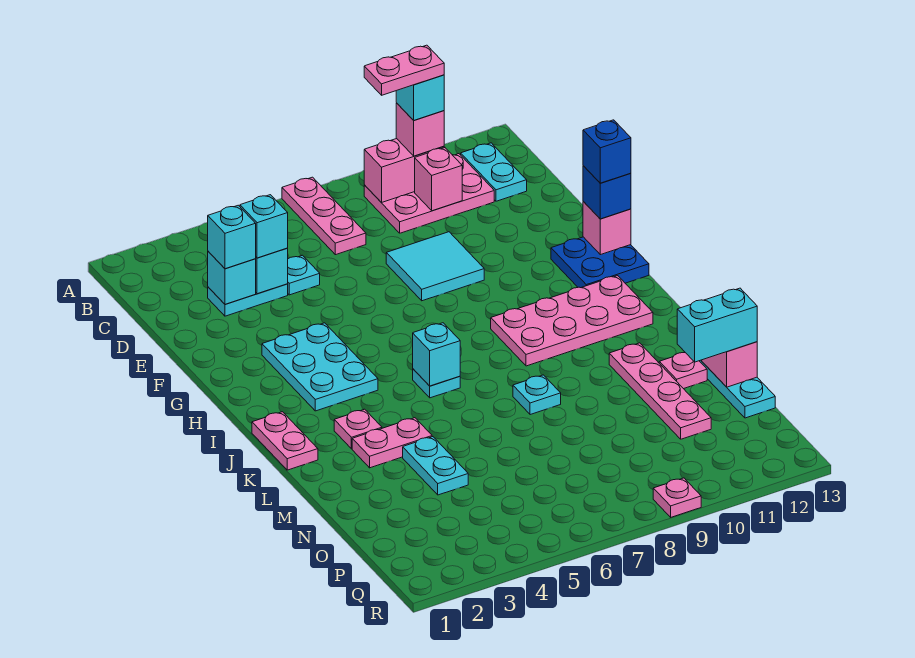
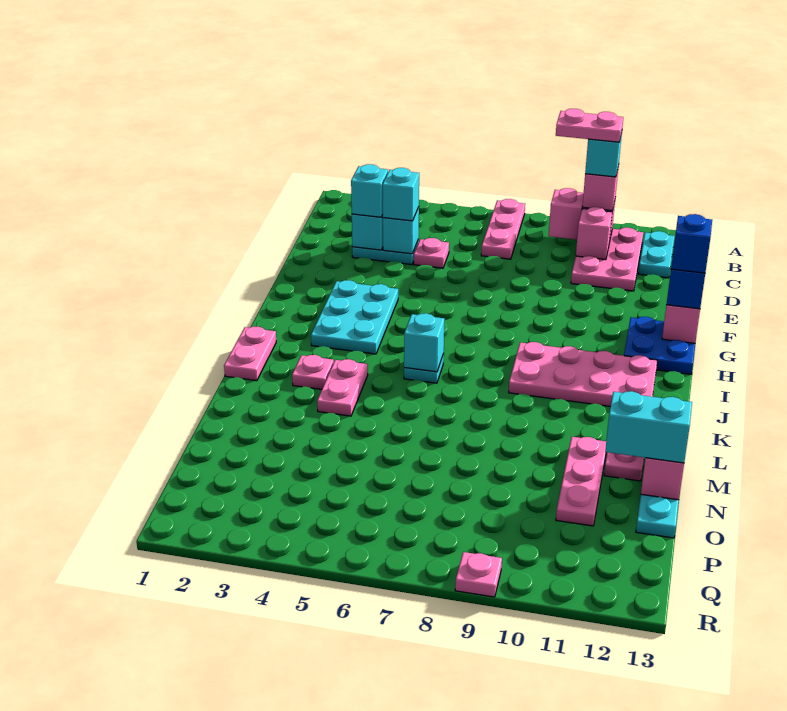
pink 2x3 plate [364,154,494,233] -> pink 2x3 plate turned to [571,228,643,291]
cyan 1x1 plate [288,255,320,295] -> pink 1x1 plate [414,238,449,268]
cyan 2x2 tile [386,232,484,301] -> none
pink 1x2 plate [352,418,432,468] -> pink 1x2 plate turned to [317,359,368,416]
cyan 1x1 plate [513,375,561,415] -> none
pink 1x4 plate [609,343,711,439] -> pink 1x3 plate [556,437,606,526]
cyan 1x2 plate [403,437,468,495] -> none

